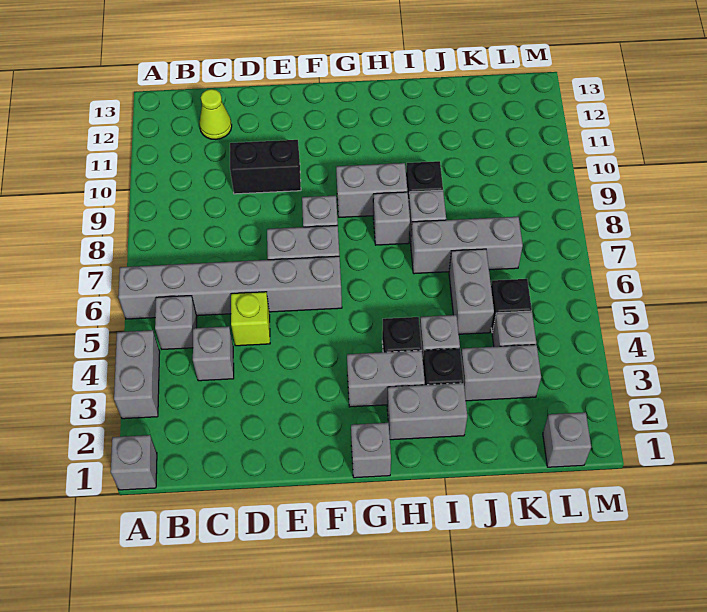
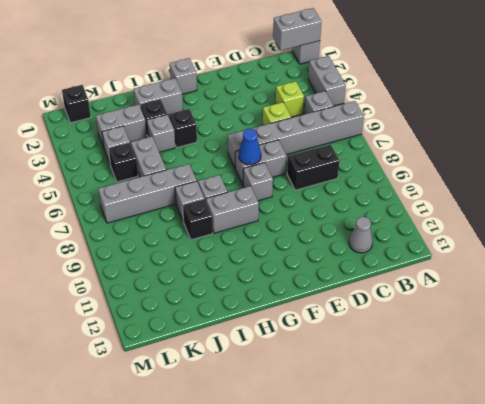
grey 1x1 brick [193,326,234,381] -> lime 1x1 brick [275,81,304,117]
lime 1x1 cone [199,89,232,140] -> grey 1x1 cone [349,217,373,253]
black 1x2 brick [230,140,301,194] -> black 1x2 brick moved to [287,144,340,190]
none -> blue 1x1 cone [239,129,261,165]
grey 1x2 brick [347,350,425,407] -> grey 1x2 brick moved to [273,8,322,50]
grey 1x3 brick [411,217,523,274] -> grey 1x4 brick [98,164,197,223]
grey 1x1 brick [543,412,591,467] -> black 1x1 brick [62,85,91,123]

